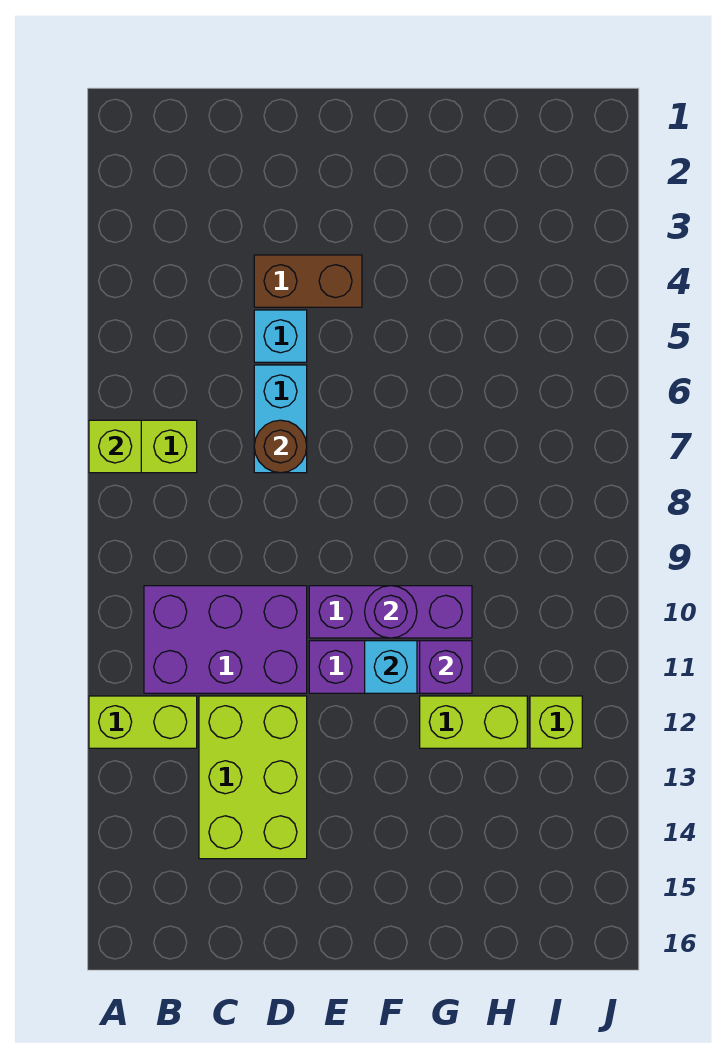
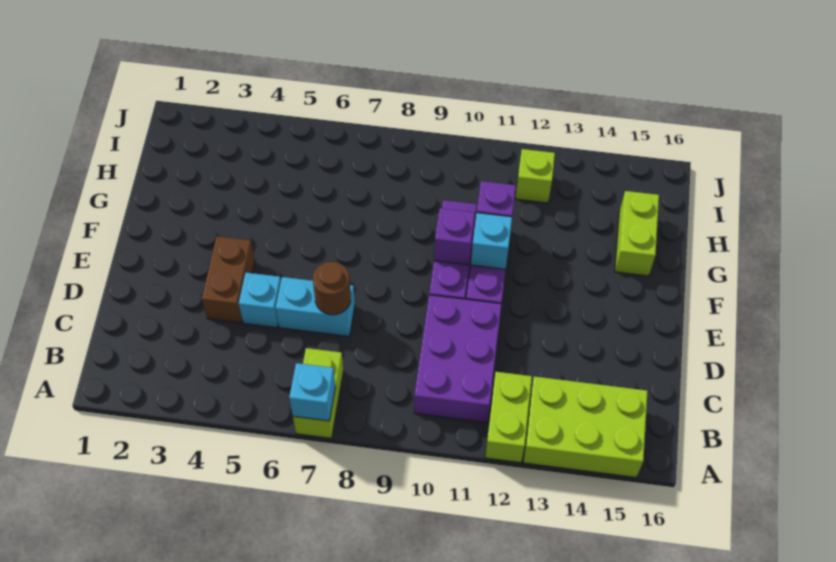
lime 1x1 brick [89,420,141,473] -> cyan 1x1 brick [289,363,336,421]
lime 2x3 brick [199,696,307,859] -> lime 2x3 brick moved to [523,376,648,477]
purple 1x1 round brick [365,586,417,638] -> purple 1x1 brick [434,208,475,265]
lime 1x2 brick [420,696,527,748] -> lime 1x2 brick moved to [615,191,659,276]

